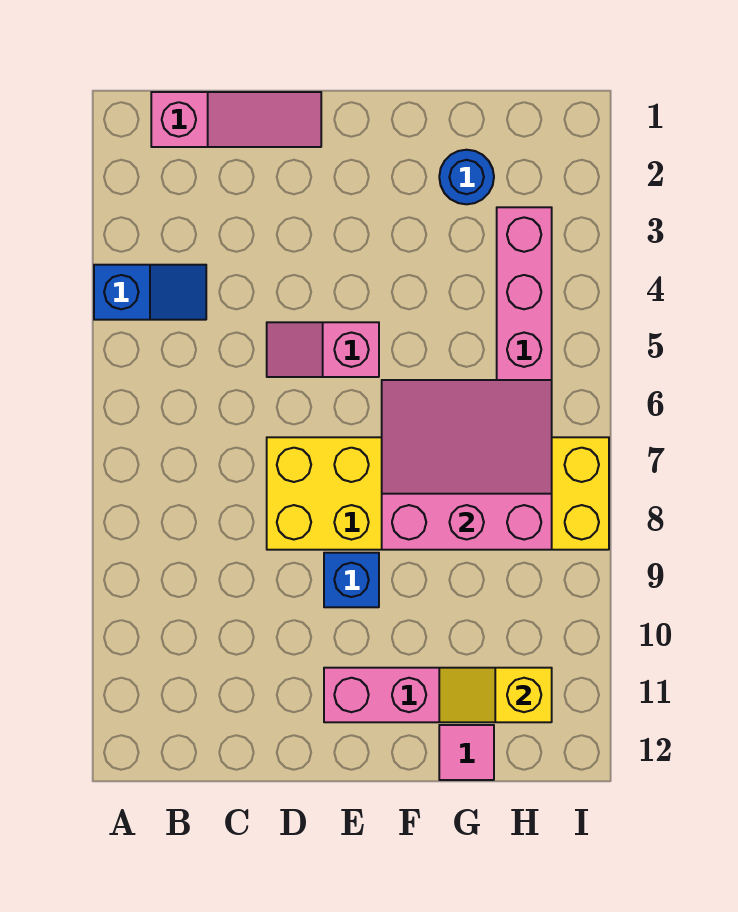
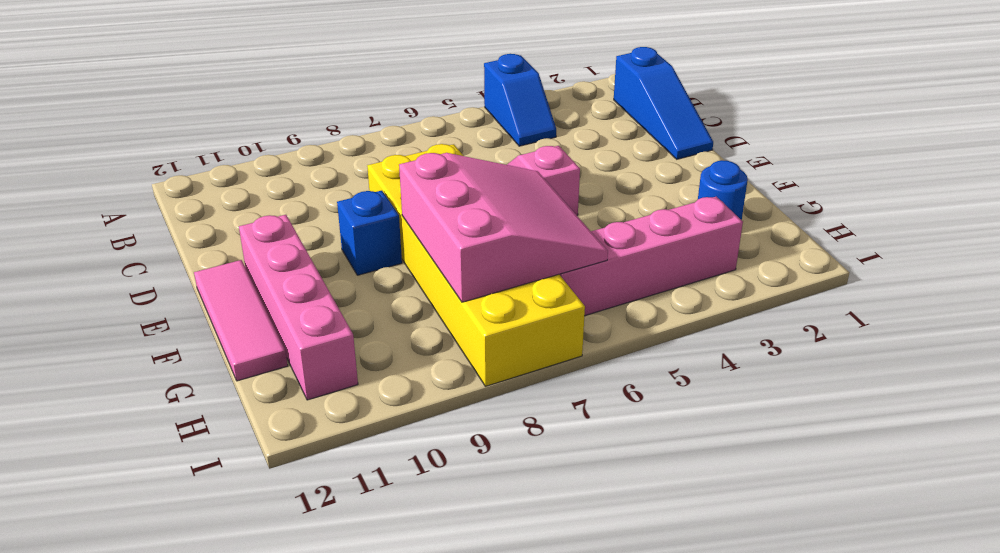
pink 1x3 slope [151,92,321,147] -> blue 1x3 slope [614,47,713,159]
yellow 1x2 slope [439,668,552,722] -> none
pink 1x1 tile [439,725,494,780] -> pink 1x3 tile [194,260,288,381]

